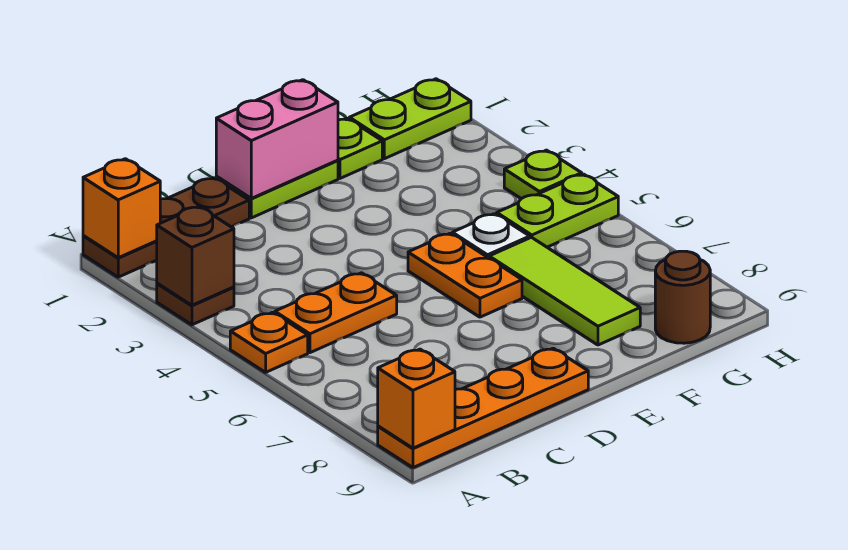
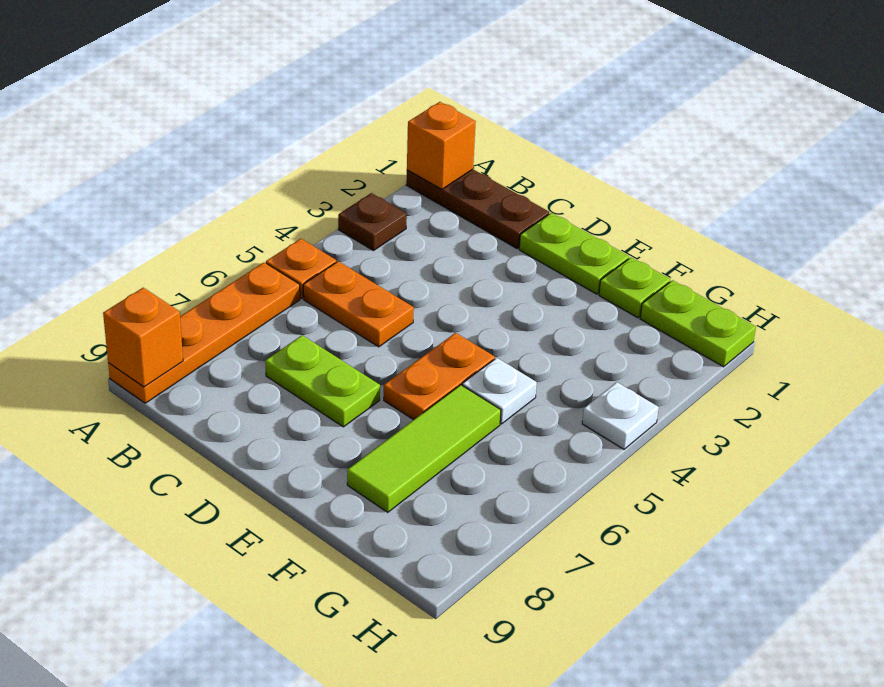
brown 1x1 brick [157,206,234,305] -> none
orange 1x4 plate [378,348,588,468] -> orange 1x4 plate turned to [108,262,300,403]
pink 1x2 brick [216,80,338,198] -> none
lime 1x2 plate [497,174,618,247] -> lime 1x2 plate moved to [265,335,380,427]
brown 1x1 round brick [655,251,710,343] -> none
lime 1x1 plate [504,150,582,199] -> white 1x1 plate [582,382,659,449]

